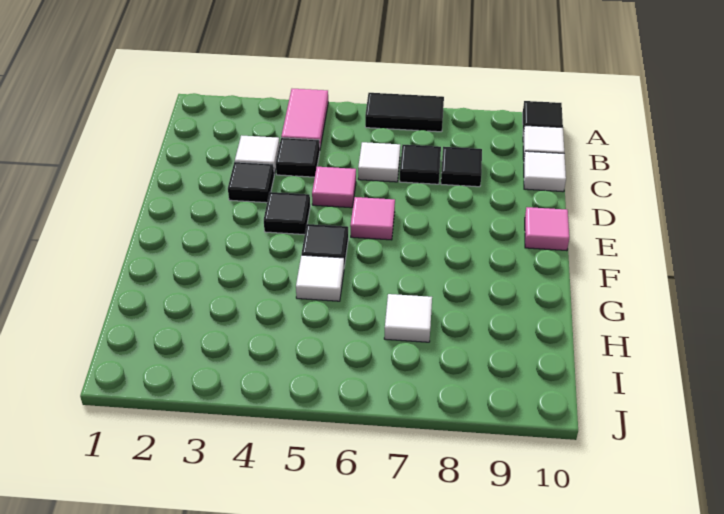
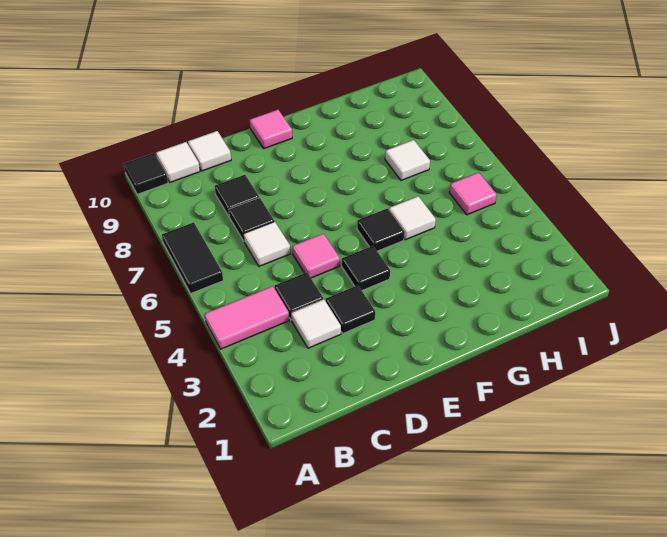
pink 1x1 tile [350,197,395,240] -> pink 1x1 tile moved to [449,173,497,215]

